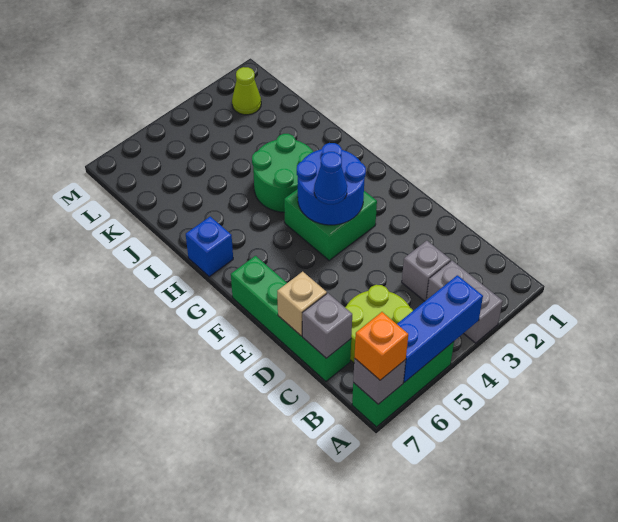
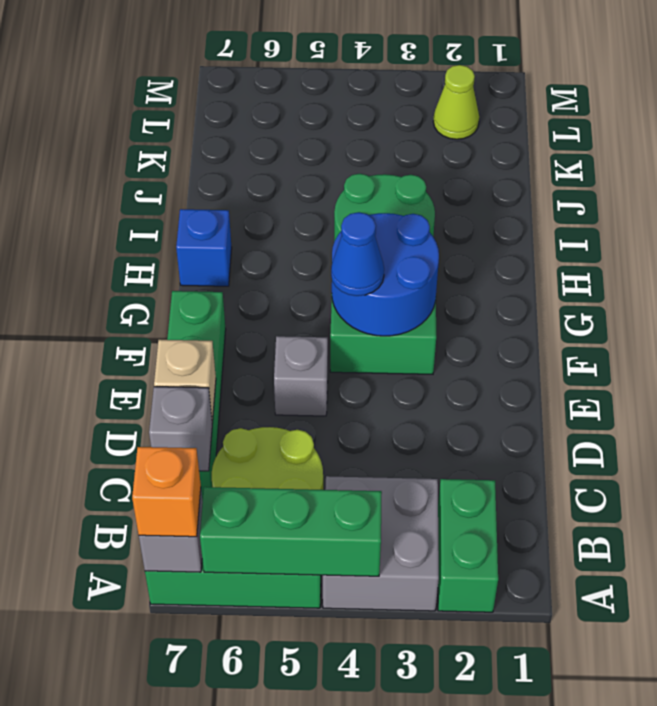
none -> green 1x2 brick [438,479,498,612]
grey 1x2 brick [427,261,503,343] -> grey 2x2 brick [323,476,439,611]
blue 1x3 brick [397,275,483,382] -> green 1x3 brick [200,487,382,576]
grey 1x1 brick [402,241,451,301] -> grey 1x1 brick moved to [274,336,328,416]

